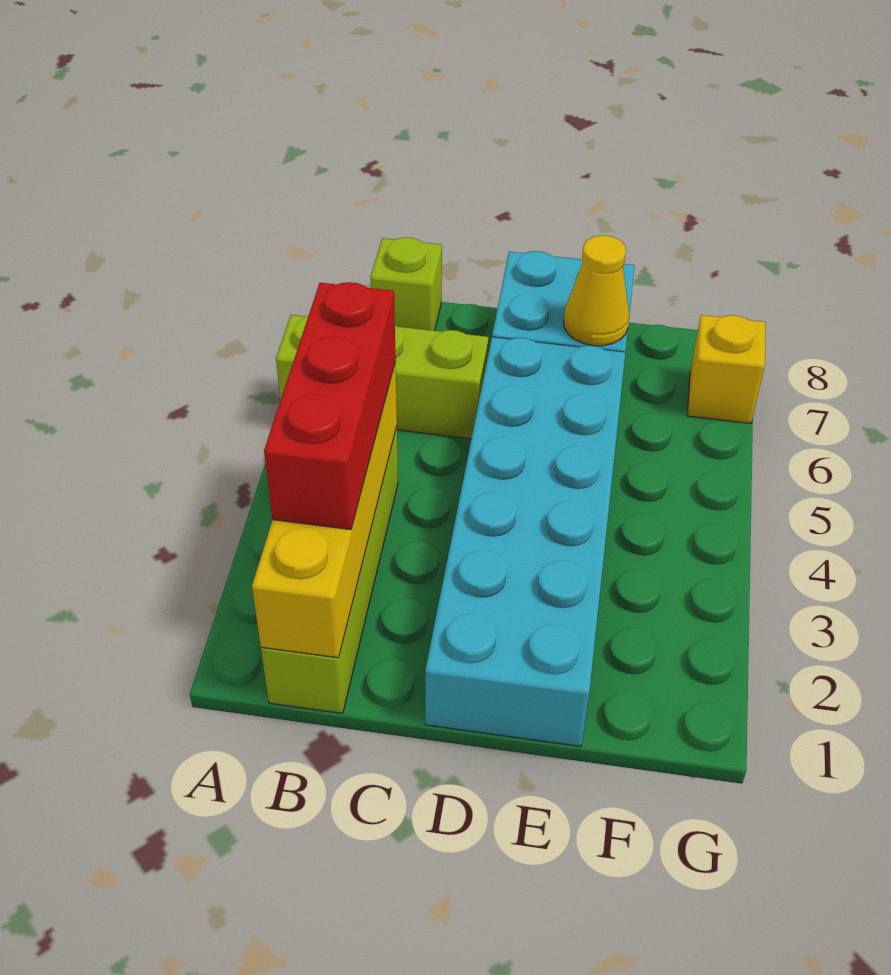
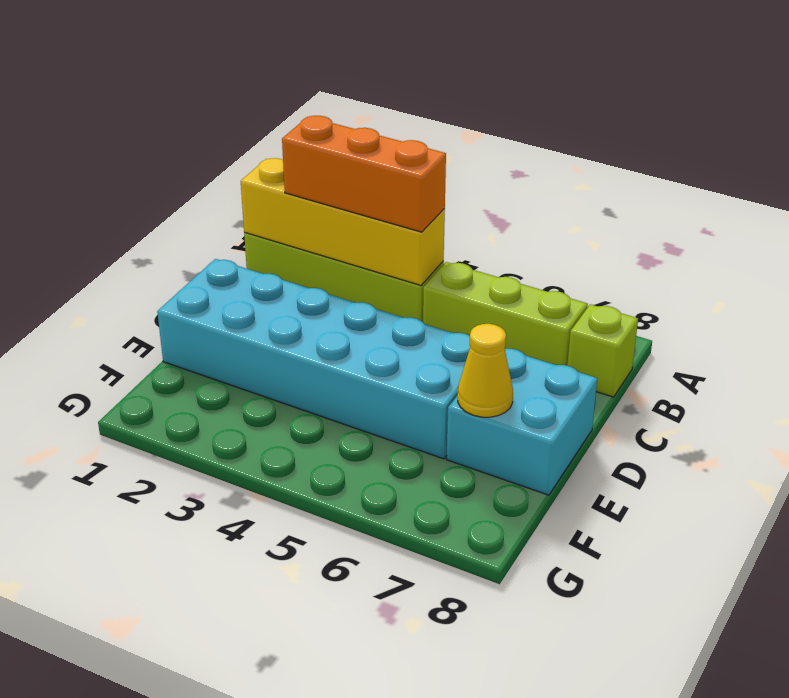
lime 1x3 brick [276,315,488,439] -> lime 1x3 brick turned to [423,262,588,366]
red 1x3 brick [264,282,396,529] -> orange 1x3 brick [282,116,446,232]
yellow 1x1 brick [687,315,766,424] -> none

